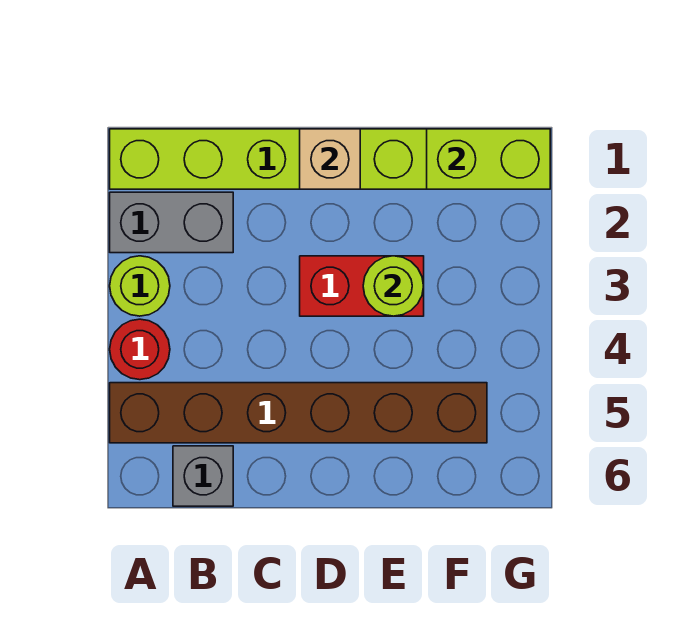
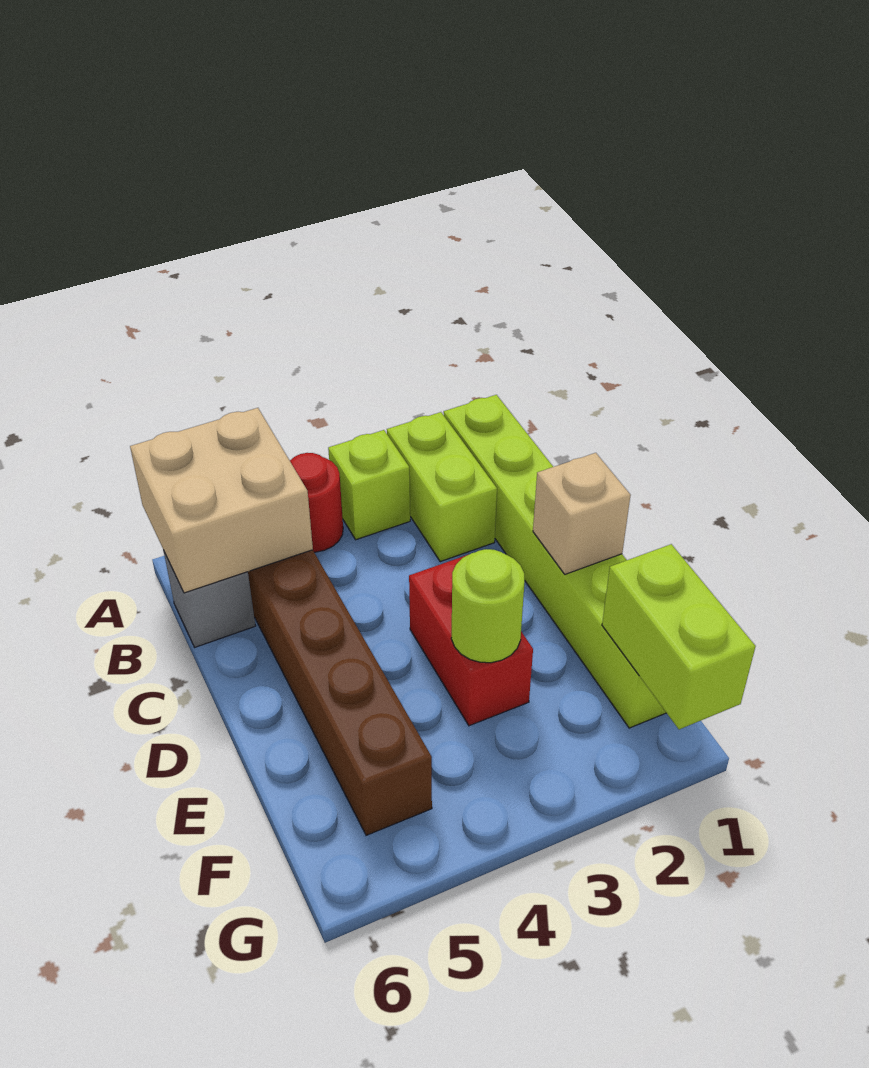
grey 1x2 brick [110,192,233,253] -> lime 1x2 brick [387,412,497,562]
lime 1x1 round brick [110,256,170,316] -> lime 1x1 brick [328,430,410,540]
none -> tan 2x2 brick [130,408,313,593]

